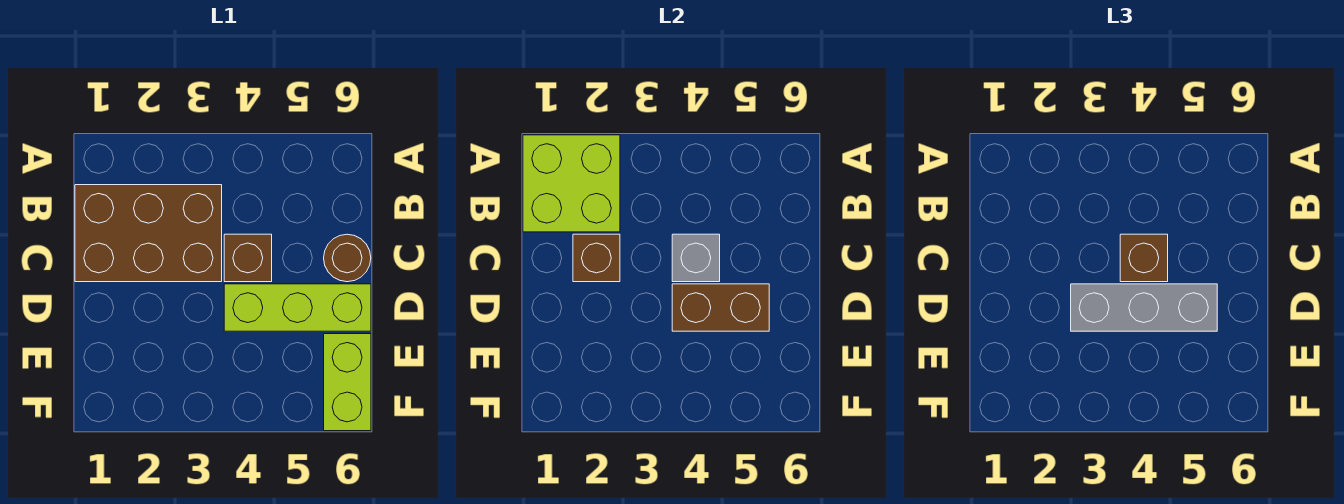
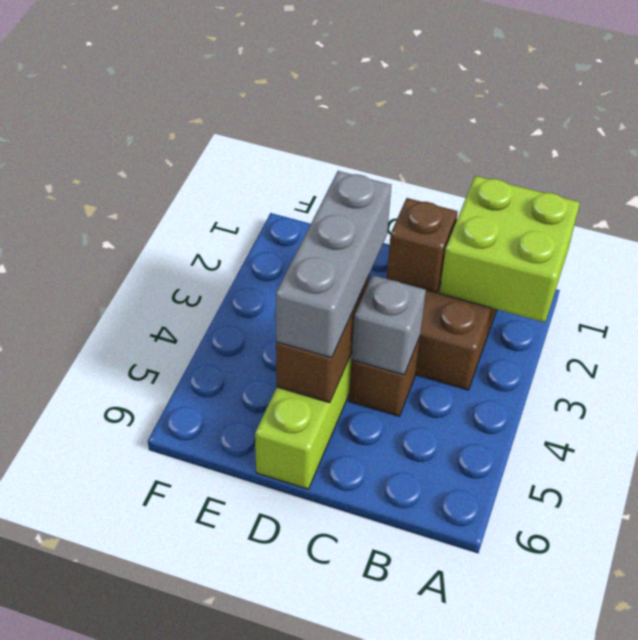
brown 1x1 brick [1120,234,1168,282] -> none
brown 1x1 round brick [324,234,371,282] -> none
lime 1x2 brick [324,334,371,431] -> none

